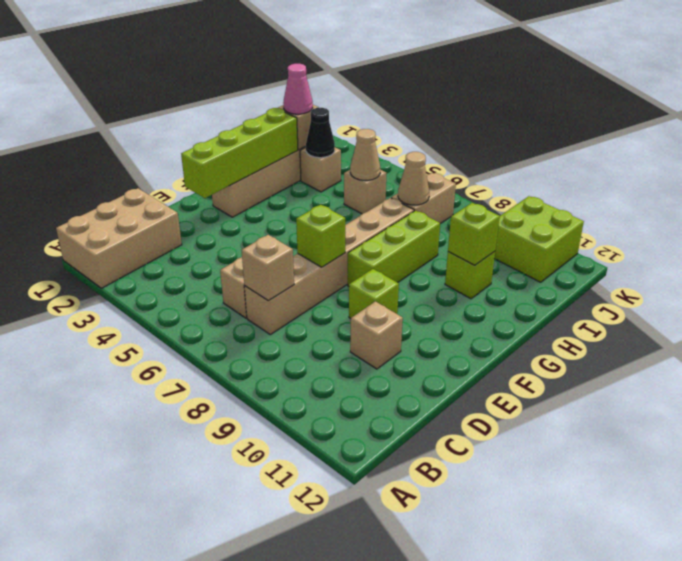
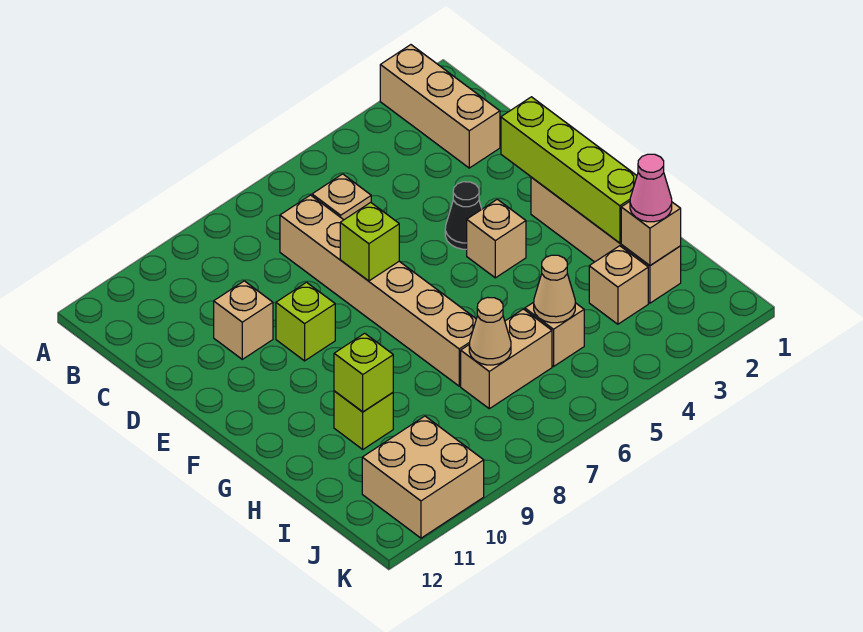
tan 2x3 brick [56,188,182,288] -> tan 1x3 brick [380,45,500,168]
tan 1x1 brick [242,235,294,301] -> tan 1x1 brick moved to [467,199,526,278]
lime 1x3 brick [348,210,440,286] -> none
black 1x1 cone [306,108,335,158] -> black 1x1 cone moved to [445,182,482,249]
tan 1x2 brick [391,173,456,224] -> tan 1x2 brick turned to [461,309,552,409]
lime 2x2 brick [494,196,584,282] -> tan 2x2 brick [362,416,484,538]

